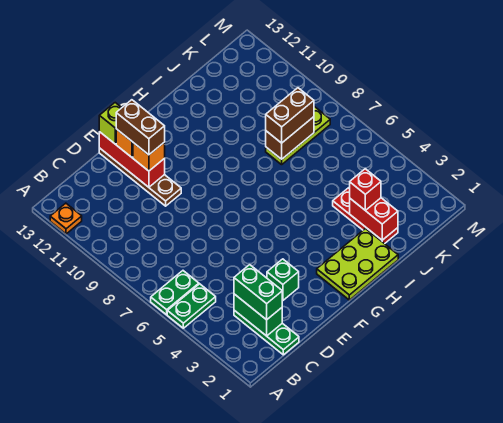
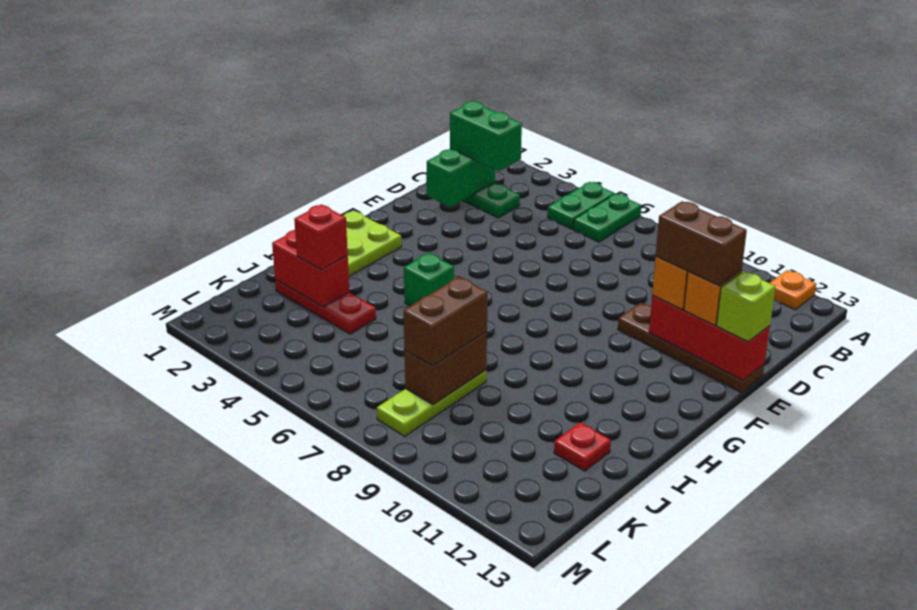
green 1x2 brick [234,294,282,336] -> green 1x2 brick turned to [426,149,495,207]
green 1x1 brick [267,259,299,300] -> green 1x1 brick moved to [404,253,454,306]
none -> red 1x1 plate [554,423,611,471]

